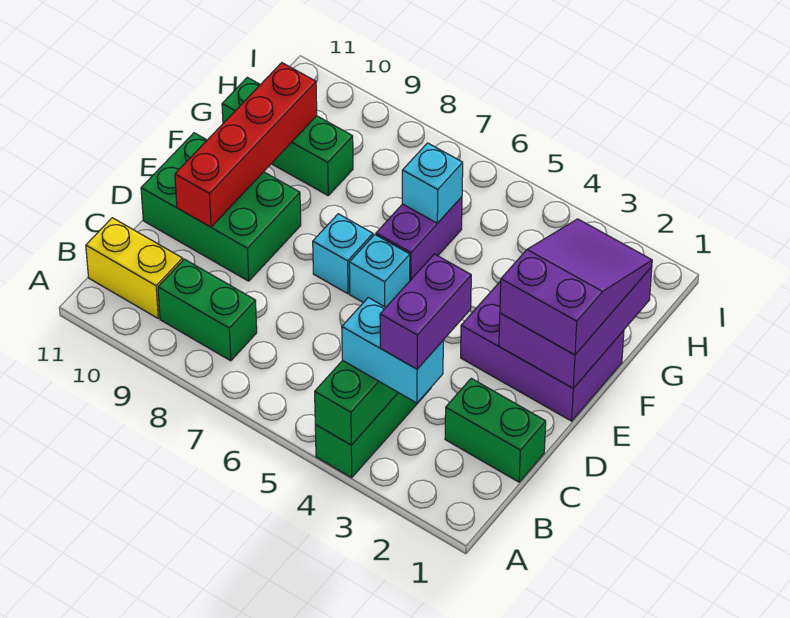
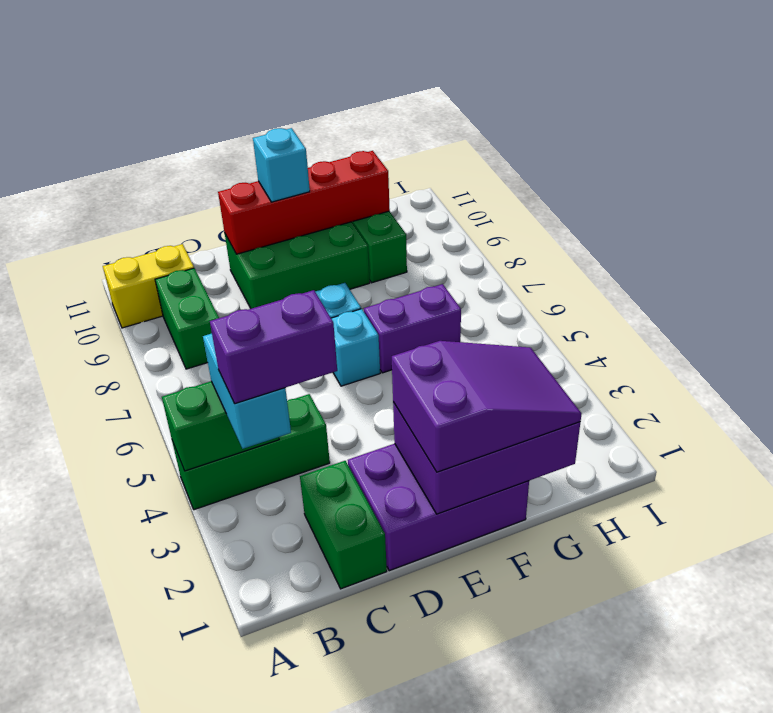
yellow 1x2 brick [86,218,183,318] -> yellow 1x2 brick turned to [103,244,194,328]
green 2x3 brick [141,133,301,281] -> green 2x3 brick turned to [225,222,370,309]
purple 2x3 brick [461,281,624,421] -> purple 2x3 brick turned to [348,444,529,571]
cyan 1x1 brick [402,143,463,223] -> cyan 1x1 brick moved to [253,128,310,202]

